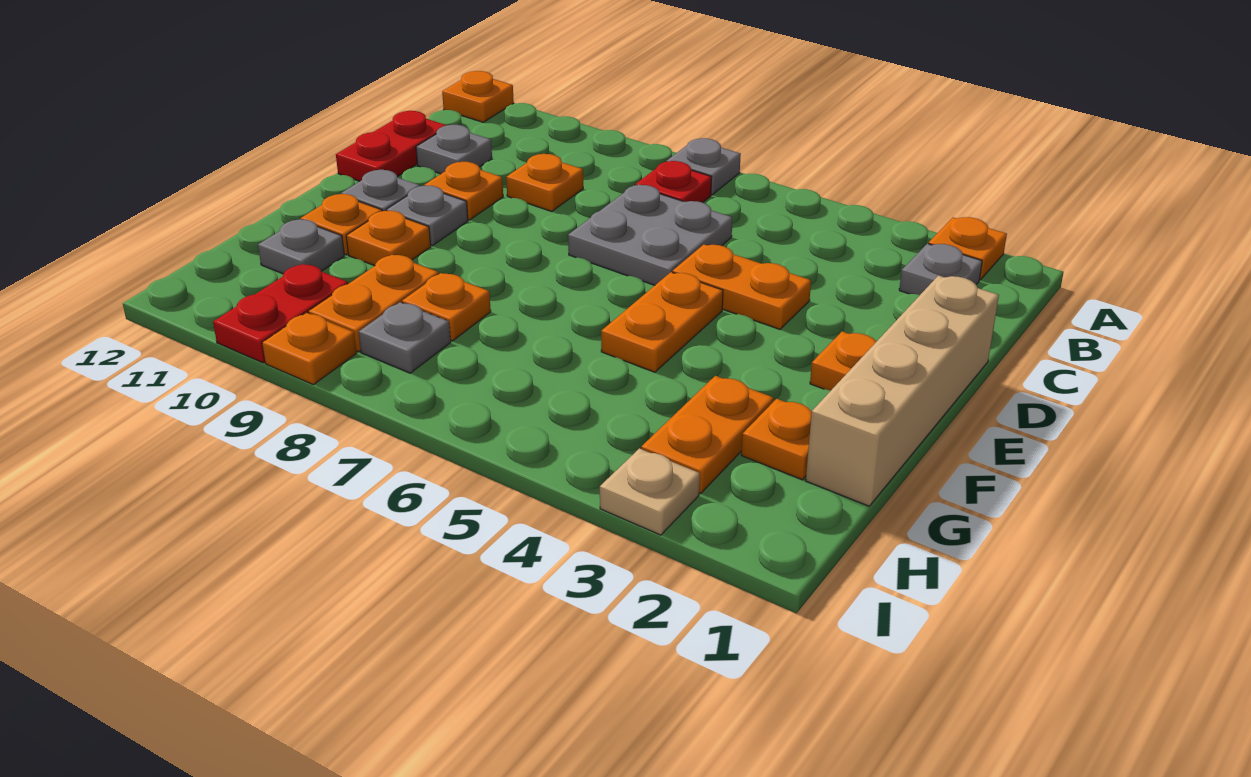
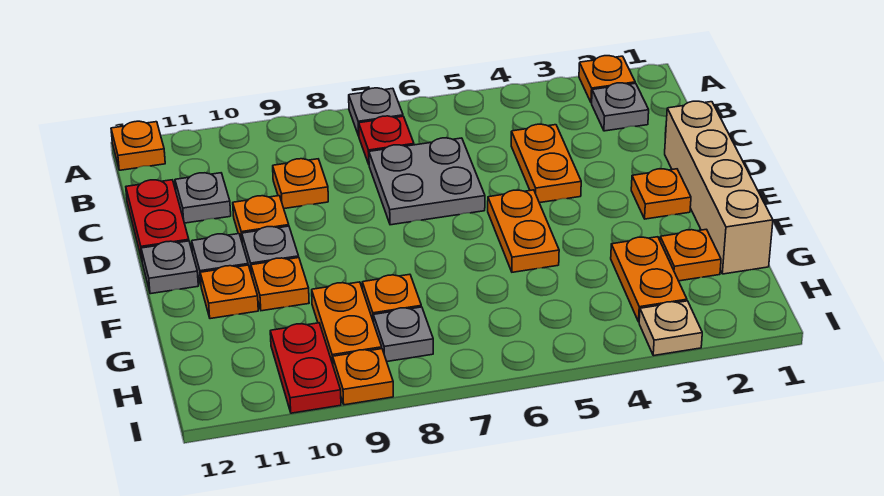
orange 1x2 plate [672,245,811,329] -> orange 1x2 plate turned to [511,124,581,203]
grey 1x1 plate [258,219,344,274] -> grey 1x1 plate moved to [141,241,198,294]

